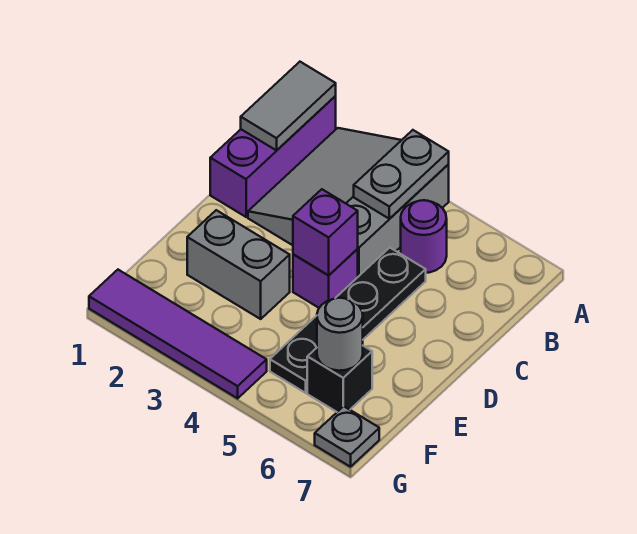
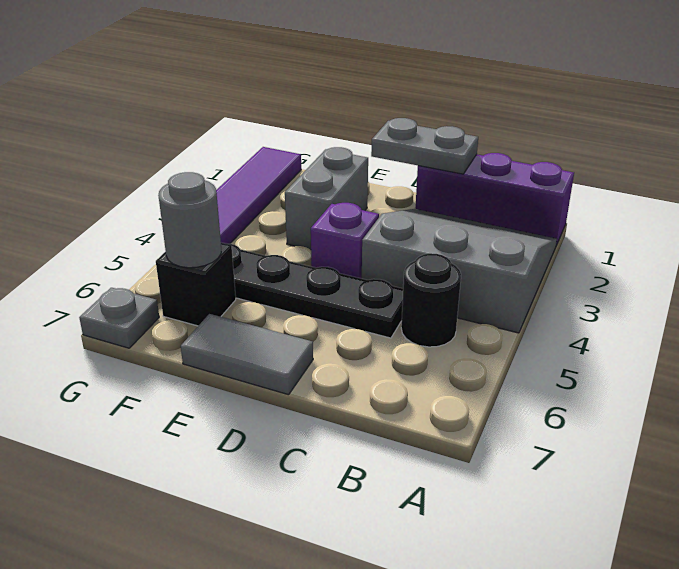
grey 1x2 tile [241,62,336,150] -> grey 1x2 tile moved to [181,314,313,395]
grey 1x2 plate [354,130,449,219] -> grey 1x2 plate moved to [371,118,478,174]
purple 1x1 round brick [401,200,447,273] -> black 1x1 round brick [401,253,461,347]
purple 1x1 brick [293,189,358,275] -> none

